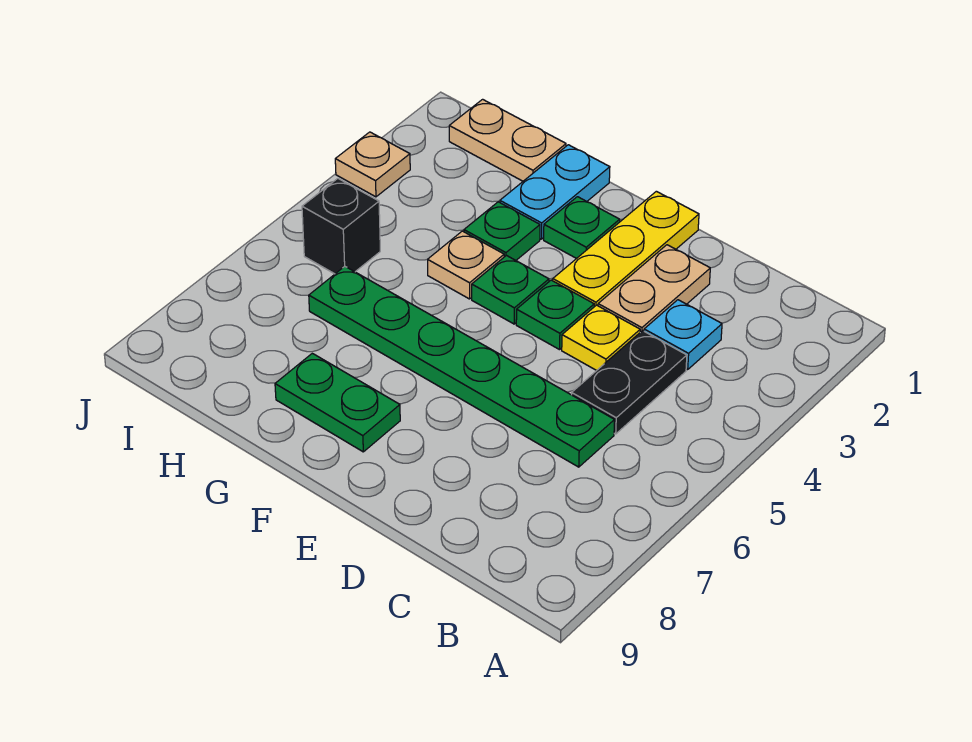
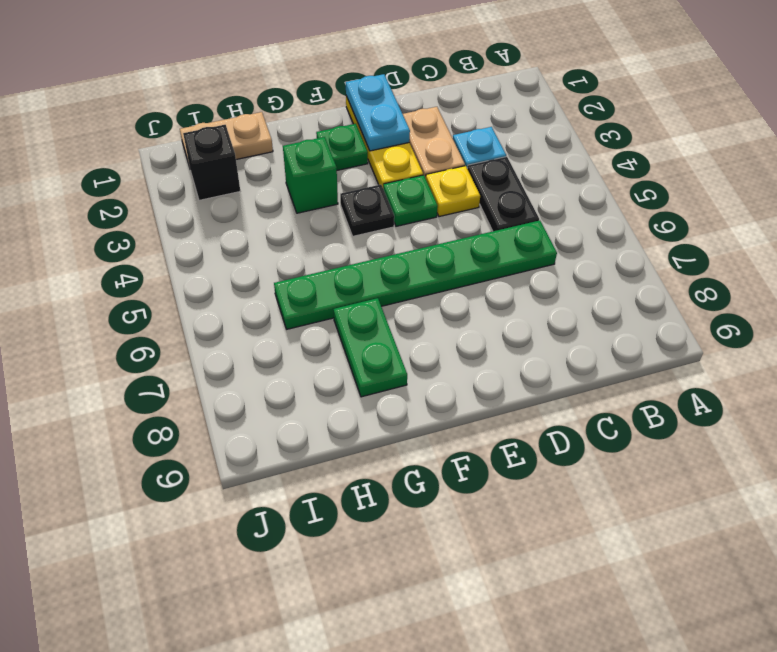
green 1x1 plate [472,256,549,324] -> black 1x1 plate [340,185,394,236]
green 1x2 plate [275,353,400,452] -> green 1x2 plate turned to [333,298,407,397]
cyan 1x2 plate [500,145,610,239] -> cyan 1x2 plate moved to [346,74,410,151]
green 1x1 plate [464,202,540,260] -> green 1x1 brick [283,137,338,213]
tan 1x1 plate [428,231,504,299] -> none
black 1x1 brick [302,179,380,274] -> black 1x1 brick moved to [183,125,240,200]
tan 1x1 plate [335,132,410,197] -> none

